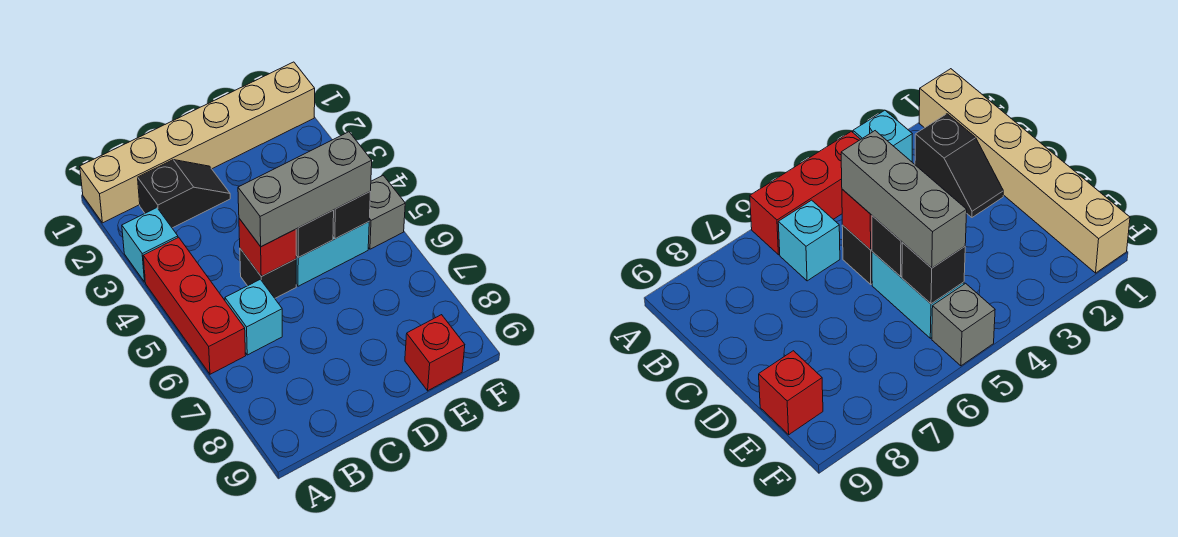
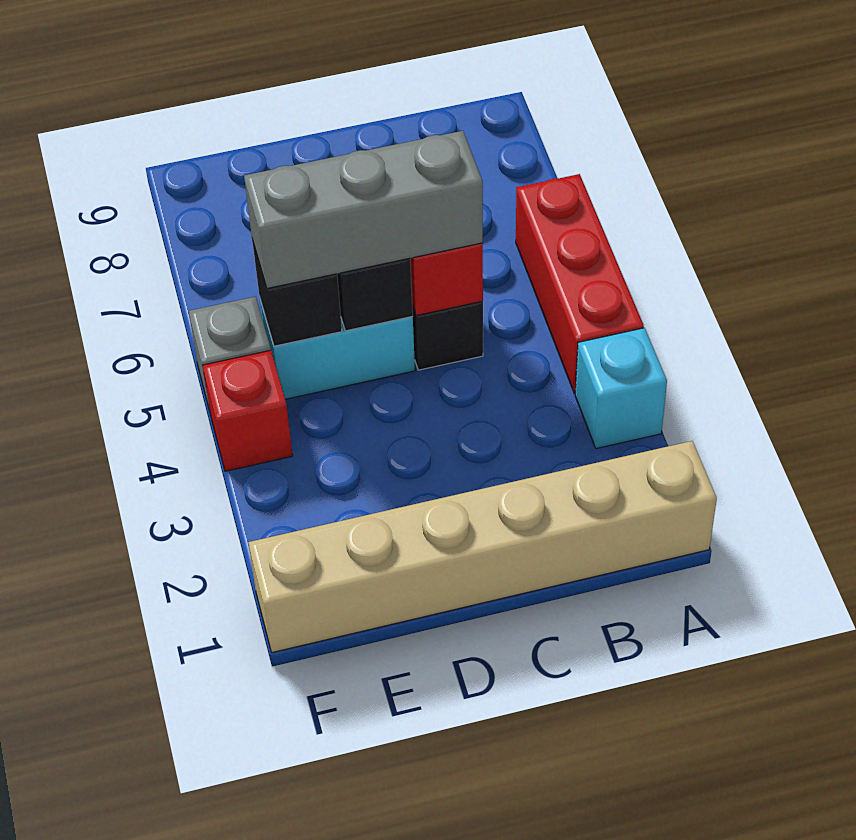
black 1x2 slope [138,160,230,228] -> none
cyan 1x1 brick [225,279,282,355] -> none
red 1x1 brick [405,315,465,391] -> red 1x1 brick moved to [203,350,293,471]

